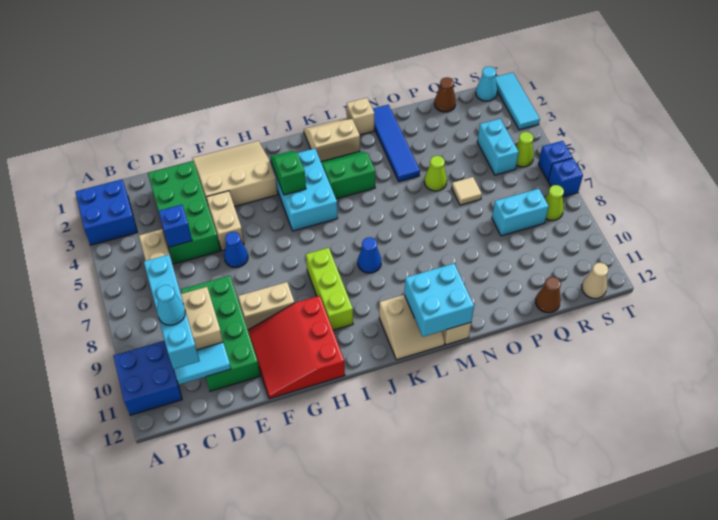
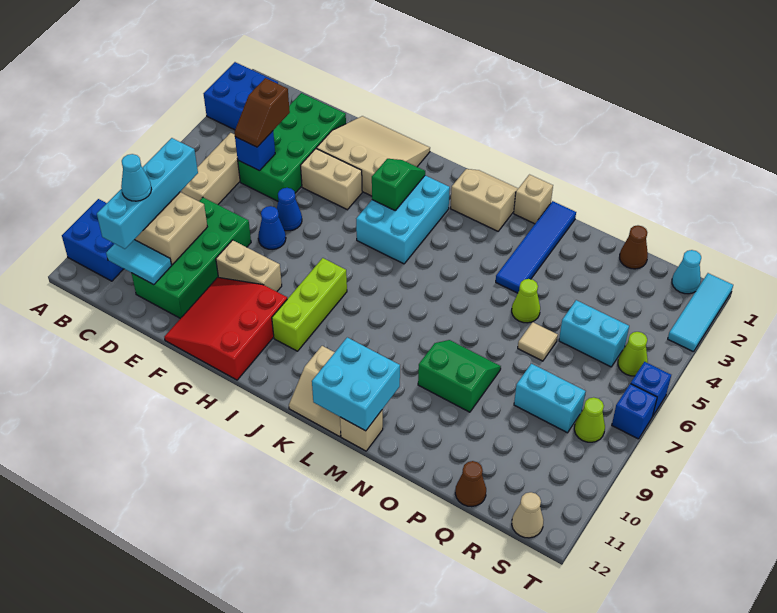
none -> brown 1x2 slope [234,78,290,147]
tan 1x2 brick [206,191,244,251] -> tan 1x2 brick turned to [301,149,362,210]
green 2x2 slope [321,151,376,199] -> green 2x2 slope moved to [418,340,501,412]
blue 1x1 cone [358,237,381,273] -> blue 1x1 cone moved to [258,206,286,250]
cyan 1x2 brick [477,119,519,175] -> cyan 1x2 brick turned to [559,300,629,367]

